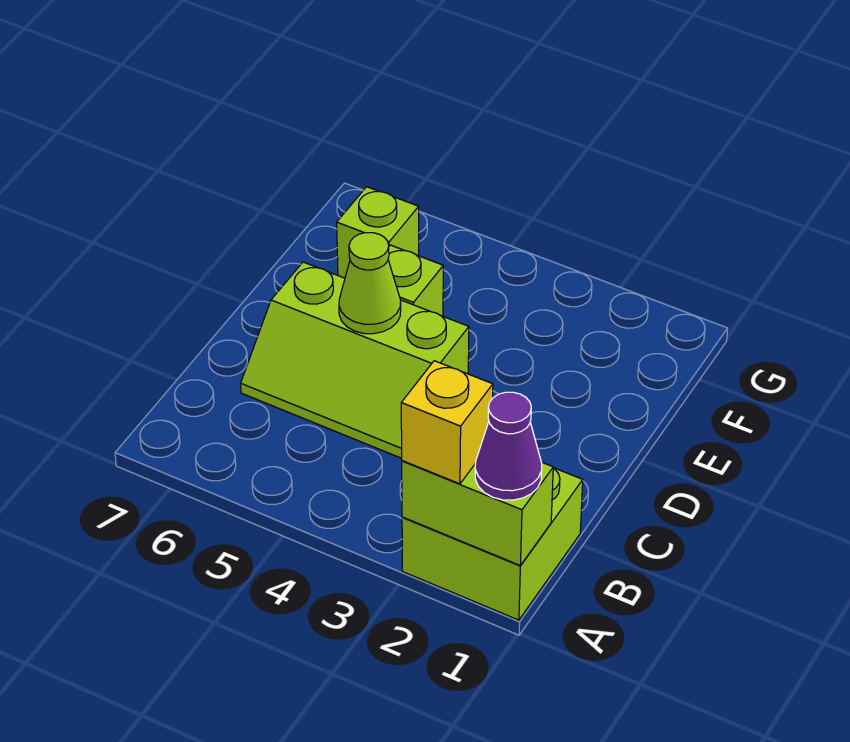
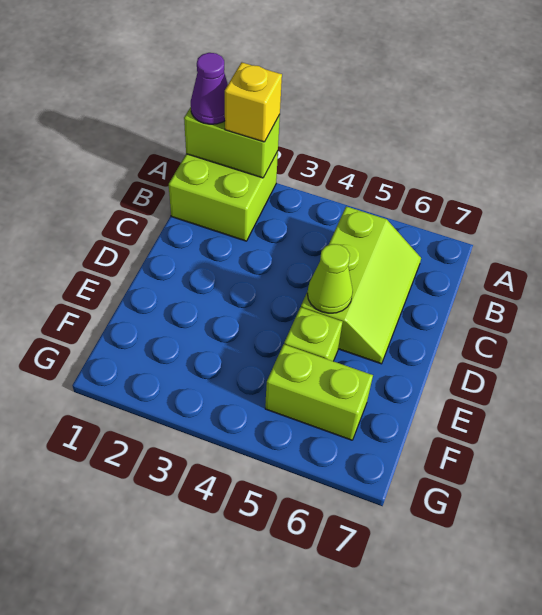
lime 2x3 slope [241,262,469,458] -> lime 2x3 slope turned to [301,206,421,364]
lime 1x1 brick [337,187,419,278] -> lime 1x2 brick [265,344,373,440]

